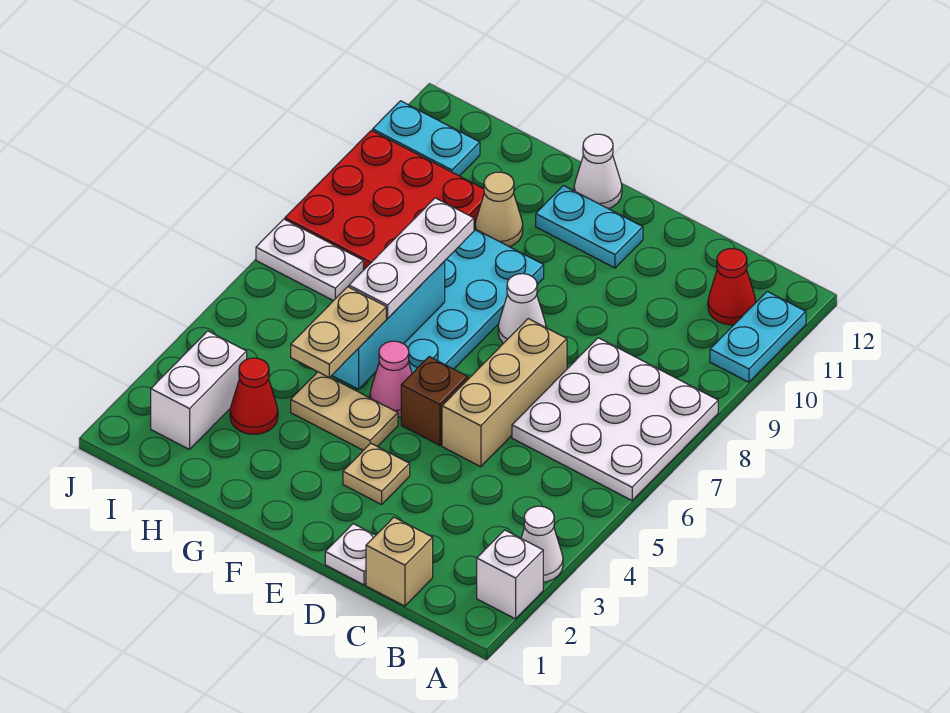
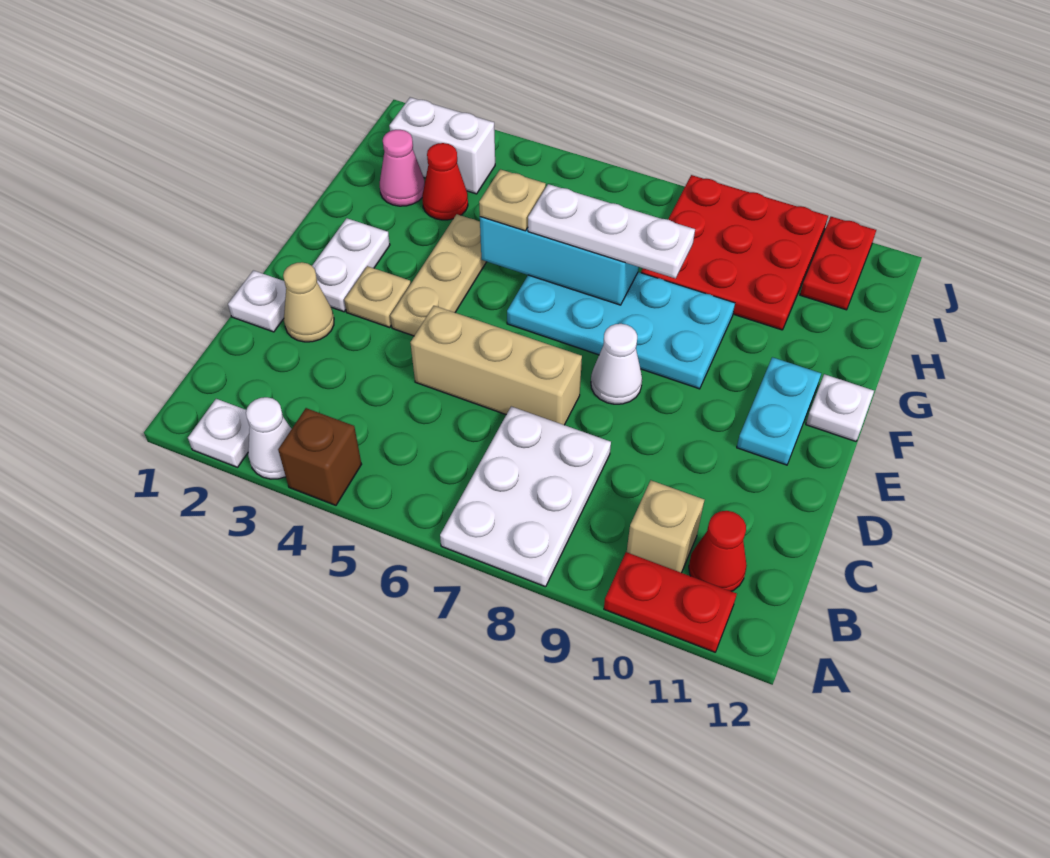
white 1x1 brick [477,530,543,619] -> white 1x1 plate [188,399,250,467]
white 3x3 plate [512,338,718,500] -> white 2x3 plate [440,406,611,587]
cyan 1x2 plate [710,291,806,382] -> red 1x2 plate [604,552,737,652]
tan 1x1 brick [366,517,433,606] -> tan 1x1 brick moved to [627,480,704,573]
brown 1x1 brick [401,357,468,445] -> brown 1x1 brick moved to [278,408,362,505]
tan 1x2 plate [291,372,398,450] -> tan 1x3 plate [390,214,487,336]
pink 1x1 cone [370,341,412,417] -> pink 1x1 cone moved to [380,130,425,206]
white 1x1 cone [574,134,622,209] -> white 1x1 plate [806,374,874,441]
tan 1x2 plate [291,287,386,377] -> tan 1x1 plate [479,169,546,231]
tan 1x1 cone [475,172,523,247] -> tan 1x1 cone moved to [283,262,334,342]
white 1x2 plate [256,219,363,301] -> white 1x2 plate moved to [312,218,390,312]
cyan 1x2 plate [373,101,480,176] -> red 1x2 plate [800,217,876,310]

